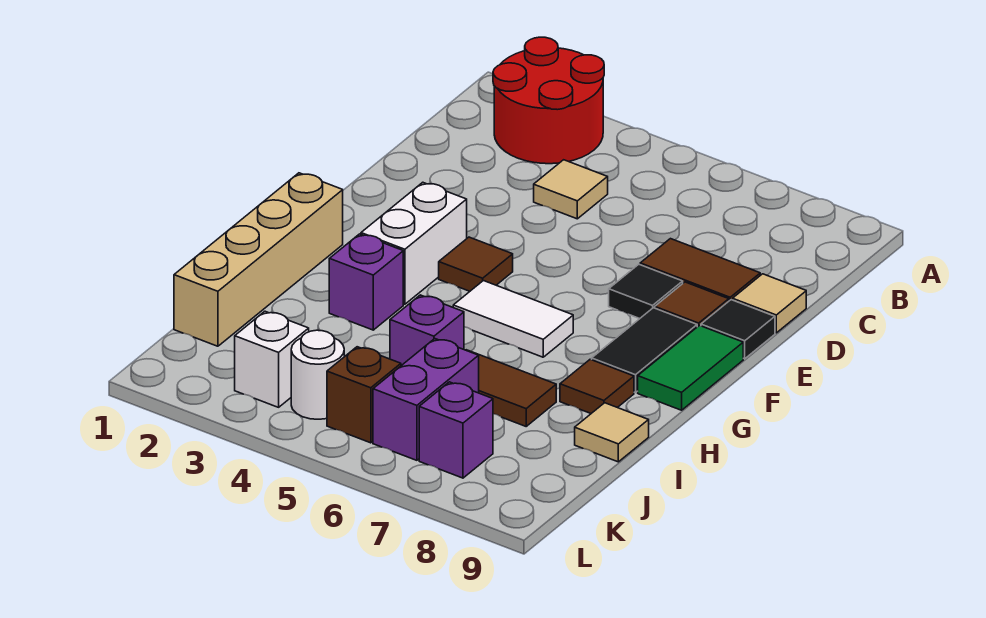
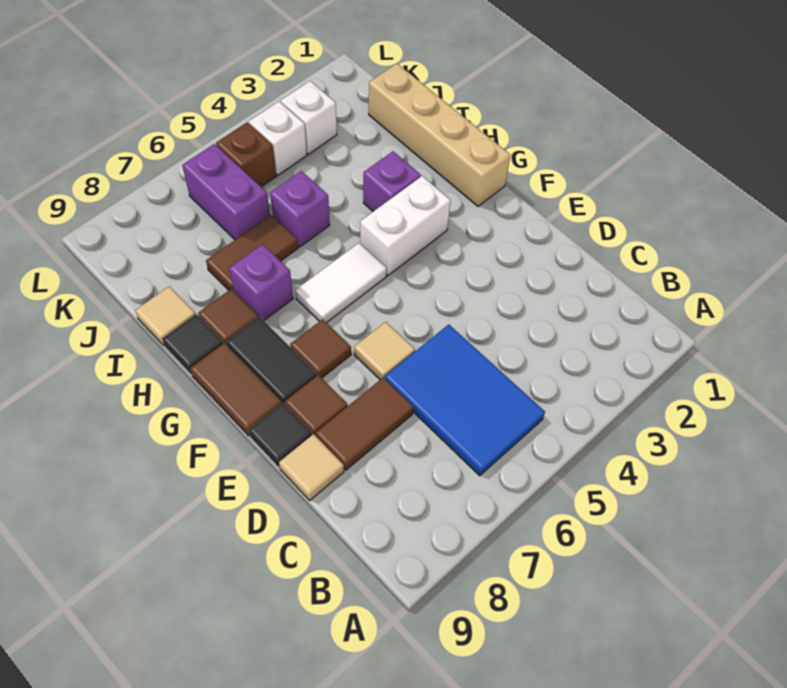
red 2x2 round brick [493,37,604,164] -> none
none -> blue 2x3 tile [385,324,545,476]
tan 1x1 tile [534,160,608,219] -> tan 1x1 tile moved to [354,322,415,380]
black 1x1 tile [609,264,683,319] -> black 1x1 tile moved to [162,314,223,375]
white 1x2 brick [361,182,467,304] -> white 1x2 brick turned to [360,176,451,276]
brown 1x1 tile [439,237,513,291] -> brown 1x1 tile moved to [290,319,351,378]
green 1x2 tile [638,326,743,410] -> brown 1x2 tile [190,343,282,436]
white 1x1 round brick [291,330,344,419] -> white 1x1 brick [249,102,307,175]
purple 1x1 brick [419,382,493,478] -> purple 1x1 brick moved to [229,244,293,320]

